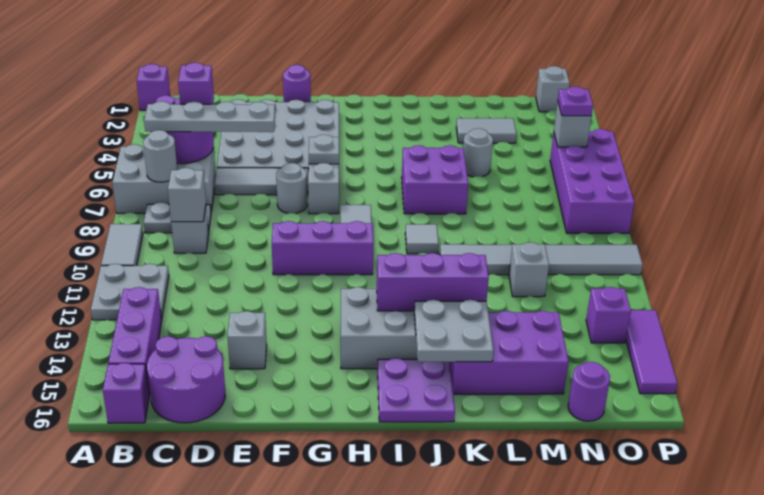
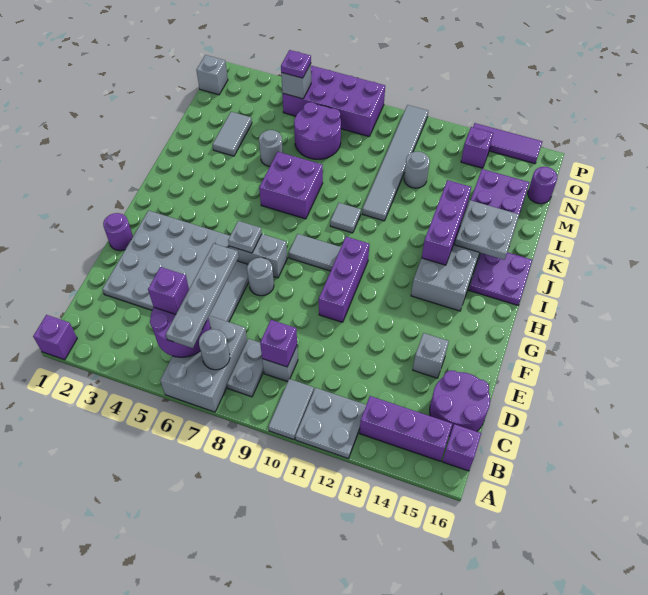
grey 1x2 tile [101,224,143,266] -> grey 1x2 tile turned to [268,379,314,440]
grey 1x1 brick [168,168,206,222] -> purple 1x1 brick [260,320,297,367]
none -> purple 2x2 round brick [294,102,341,159]
grey 1x1 brick [509,242,549,297] -> grey 1x1 round brick [404,151,430,188]

